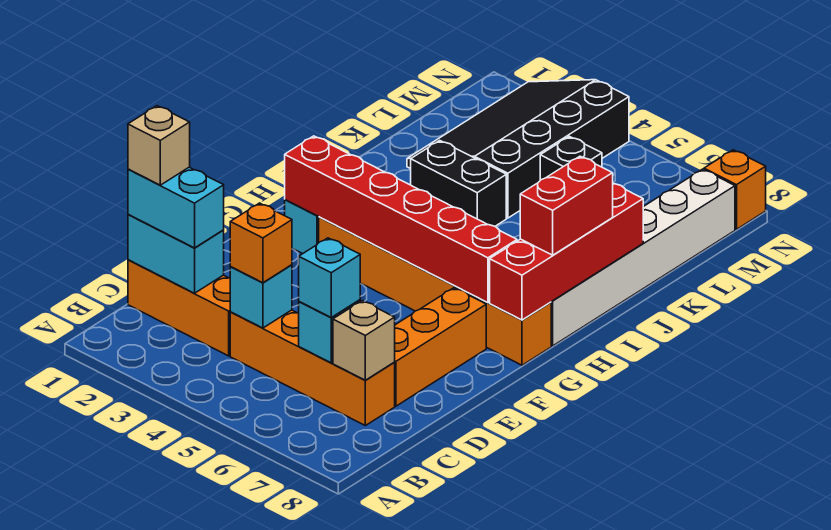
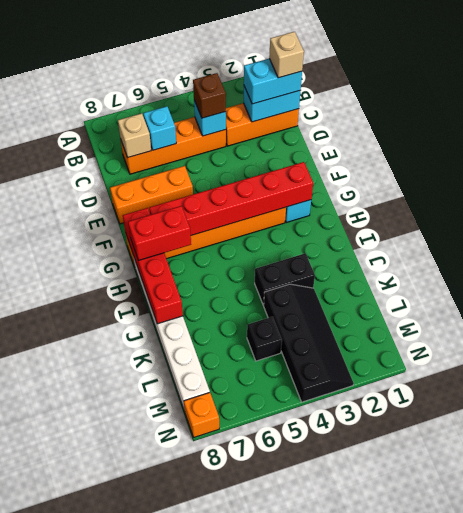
orange 1x1 brick [230,203,292,283] -> brown 1x1 brick [193,73,226,118]
cyan 1x1 brick [299,238,360,318] -> none
orange 1x3 brick [394,288,486,406] -> orange 1x3 brick turned to [110,166,193,224]
red 1x2 brick [520,156,613,255] -> red 1x2 brick turned to [128,206,191,261]
black 3x4 slope [407,80,629,218] -> black 2x4 slope [264,284,354,402]

